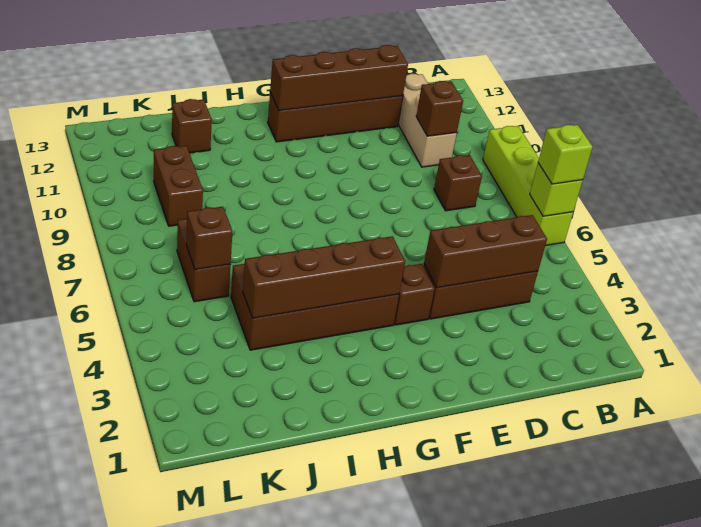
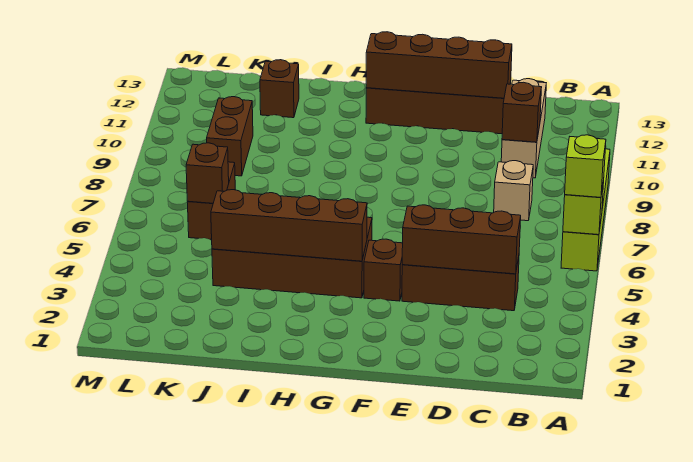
brown 1x1 brick [434,155,482,211] -> tan 1x1 brick [494,161,533,221]

